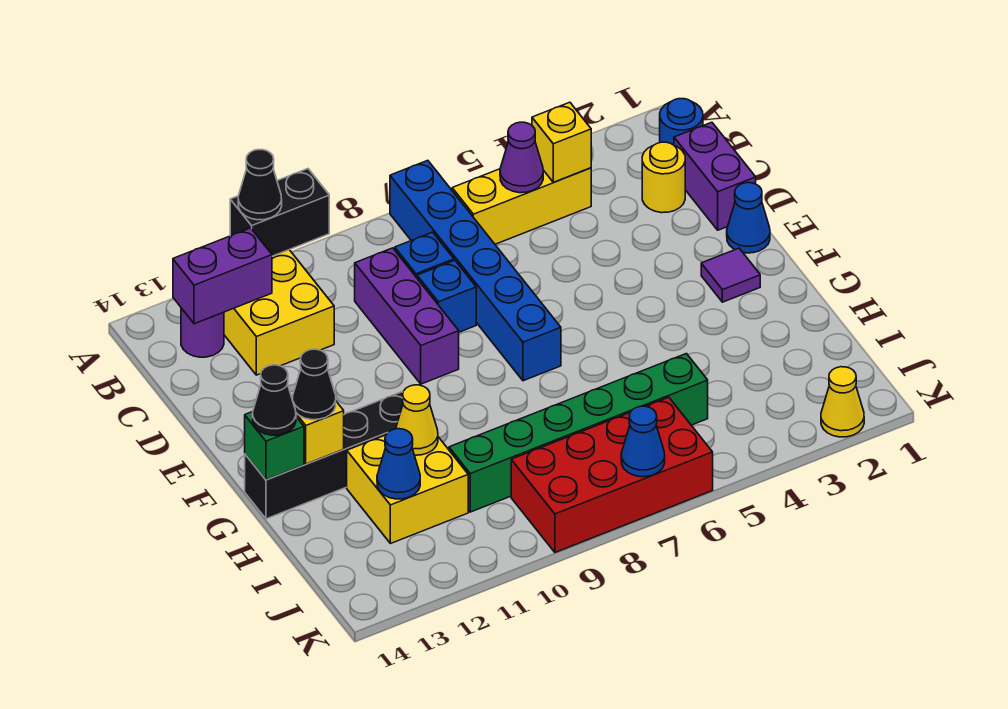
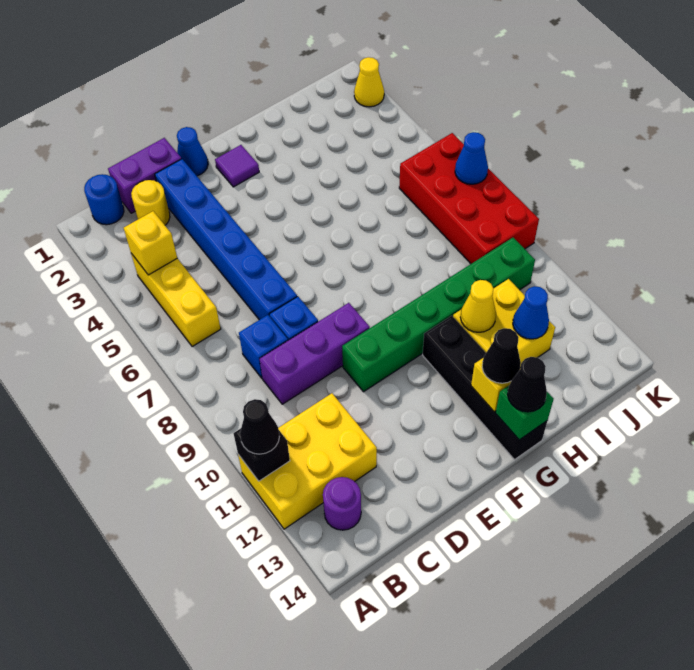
blue 1x6 brick [390,160,561,381] -> blue 1x6 brick turned to [155,159,297,320]
black 1x2 brick [230,169,329,256] -> black 1x1 brick [234,429,290,481]
purple 1x1 cone [500,122,543,193] -> none
purple 1x2 brick [173,228,272,324] -> none
green 1x6 brick [449,354,708,512] -> green 1x6 brick turned to [342,238,535,392]

